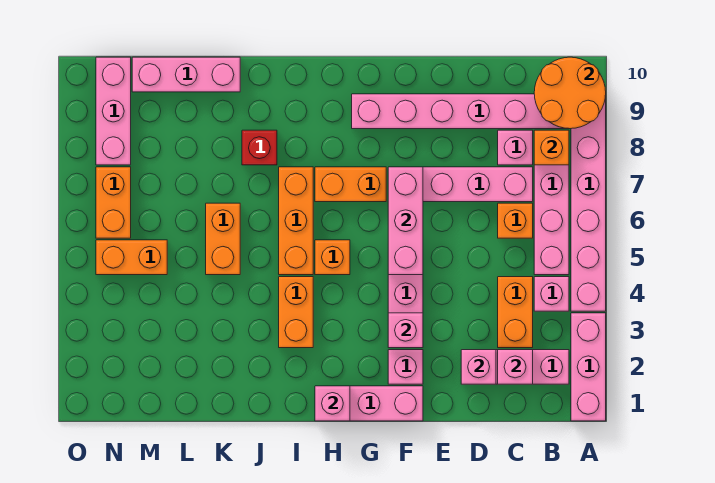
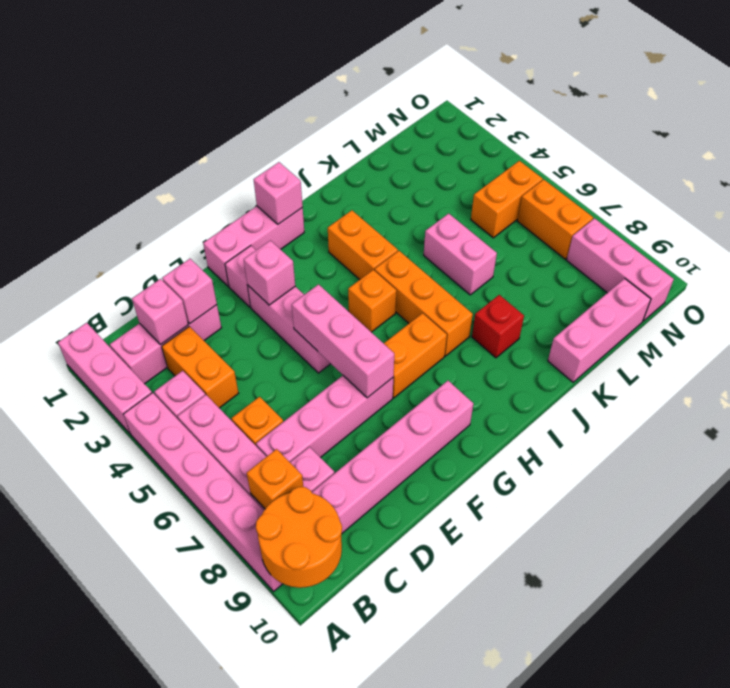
orange 1x2 brick [206,203,240,275] -> pink 1x2 brick [424,213,497,295]

